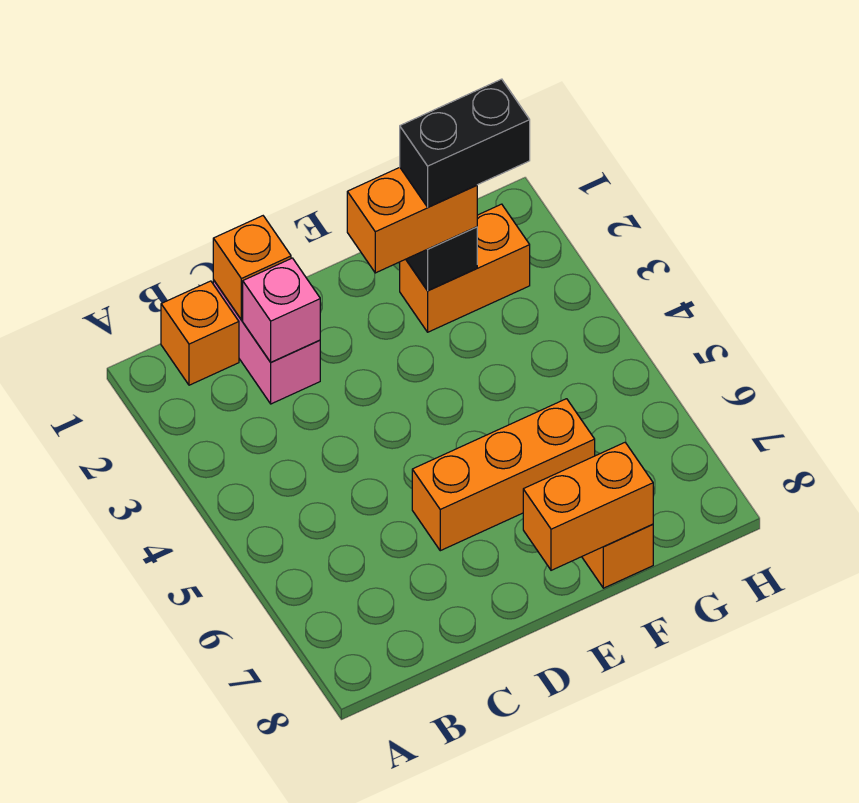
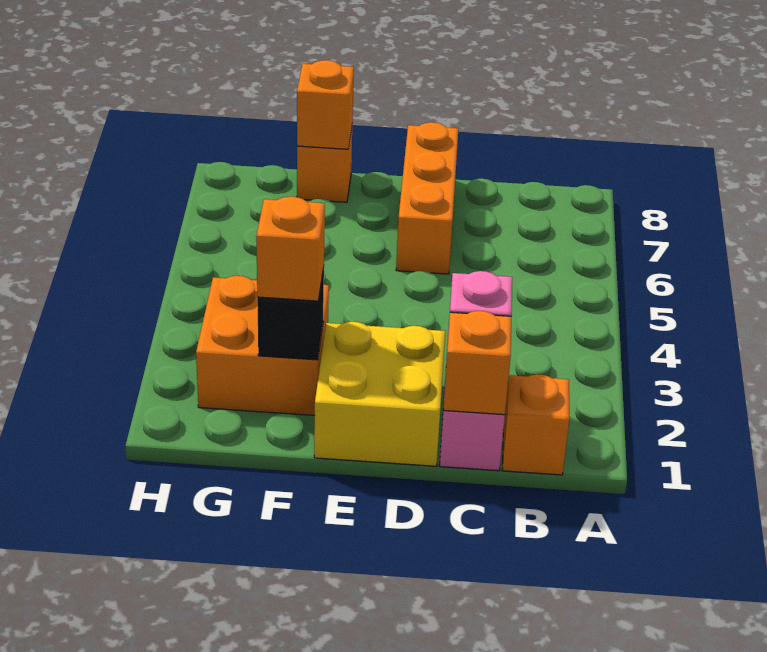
none -> yellow 2x2 brick [314,322,445,466]
orange 1x3 brick [412,399,595,551] -> orange 1x3 brick turned to [396,122,458,274]
orange 1x2 brick [347,167,477,273] -> orange 1x1 brick [256,197,325,301]
orange 1x2 brick [523,442,653,570] -> orange 1x1 brick [297,60,354,149]
orange 1x2 brick [400,204,530,332] -> orange 2x2 brick [196,276,329,415]
black 1x2 brick [400,79,530,207] -> none

